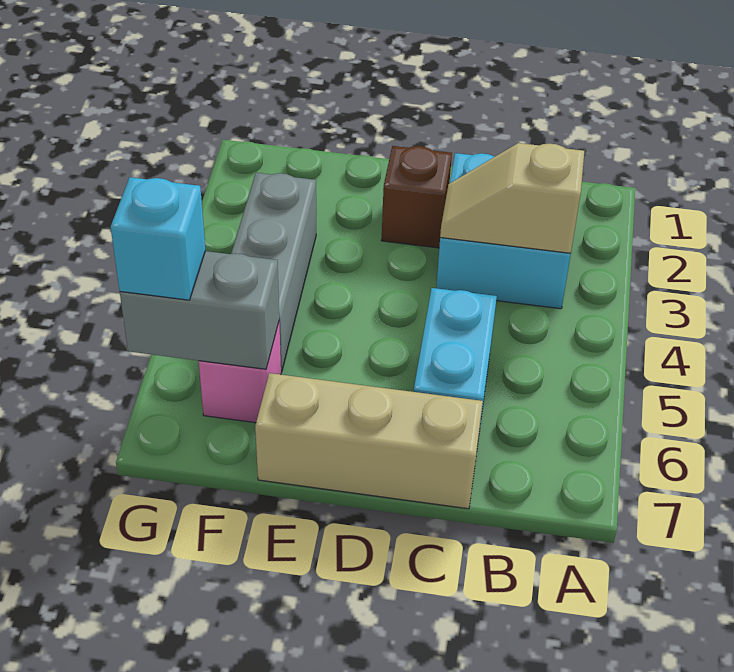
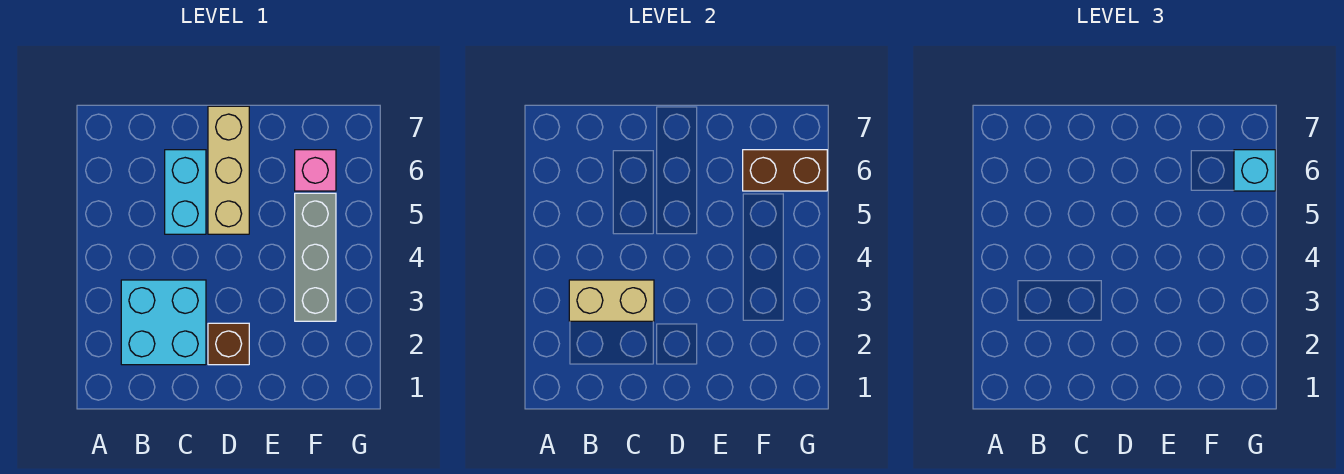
tan 1x2 slope [440,143,584,253] -> tan 1x2 brick [569,280,654,321]
tan 1x3 brick [255,373,483,509] -> tan 1x3 brick turned to [208,106,249,234]
grey 1x2 brick [120,251,279,369] -> brown 1x2 brick [743,150,827,191]

